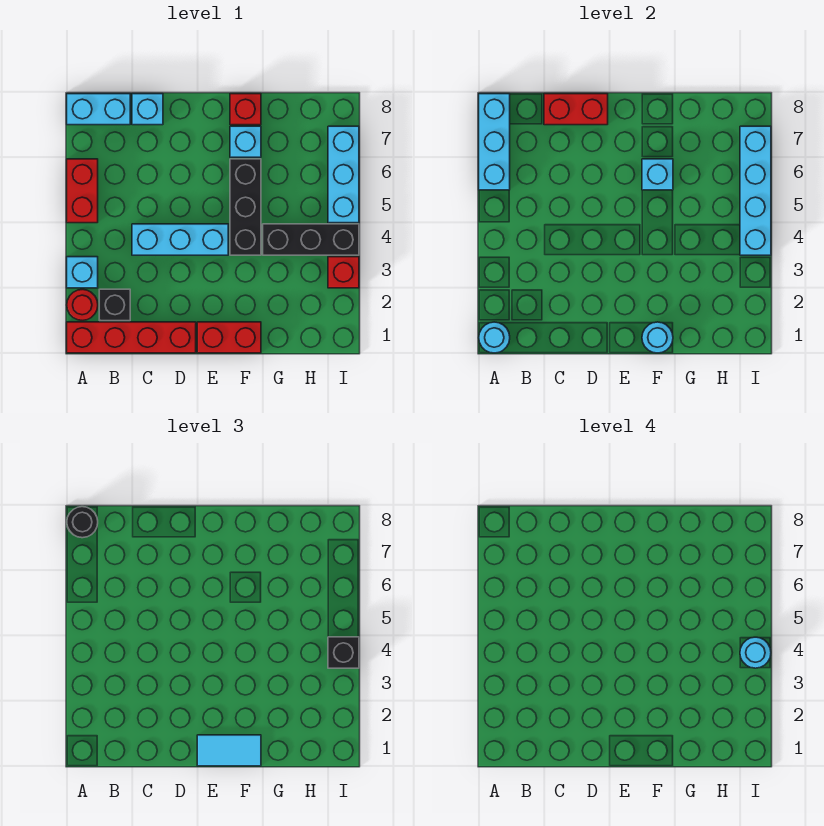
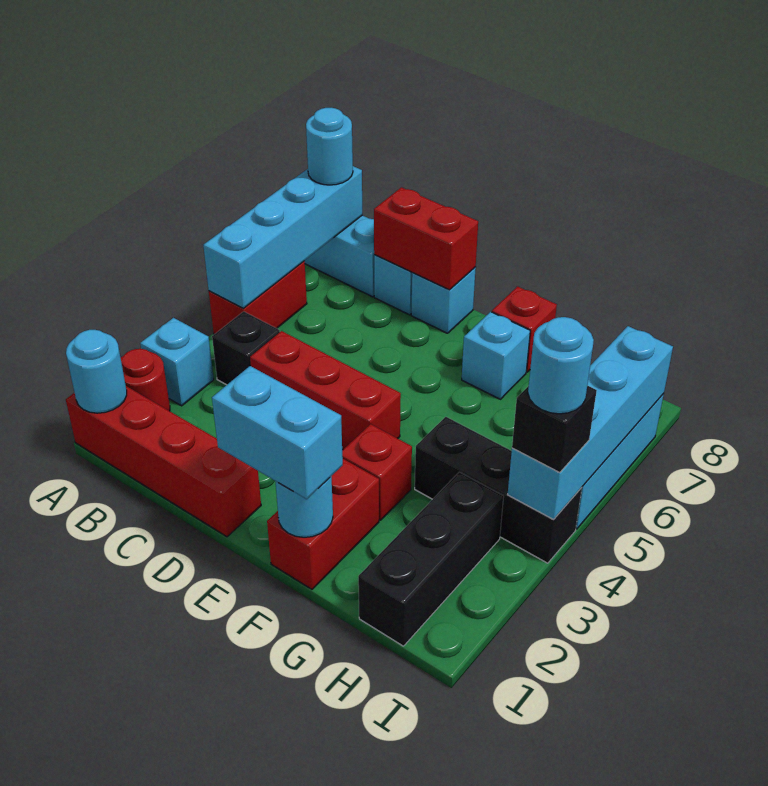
cyan 1x3 brick [479,94,510,190] -> cyan 1x4 brick [203,166,362,308]
black 1x1 round brick [67,507,98,538] -> cyan 1x1 round brick [306,108,353,185]
black 1x1 brick [99,289,130,321] -> black 1x1 brick moved to [212,311,280,385]
cyan 1x3 brick [132,224,228,255] -> red 1x3 brick [250,331,401,449]
red 1x2 brick [197,322,261,353] -> red 1x2 brick turned to [267,459,379,589]
cyan 1x2 tile [197,735,261,766] -> cyan 1x2 brick [212,366,343,499]
black 1x3 brick [230,159,261,255] -> black 1x3 brick moved to [358,472,504,646]
cyan 1x1 brick [642,159,673,190] -> cyan 1x1 brick moved to [411,267,476,333]
red 1x1 brick [328,257,359,288] -> red 1x1 brick moved to [342,424,412,520]

